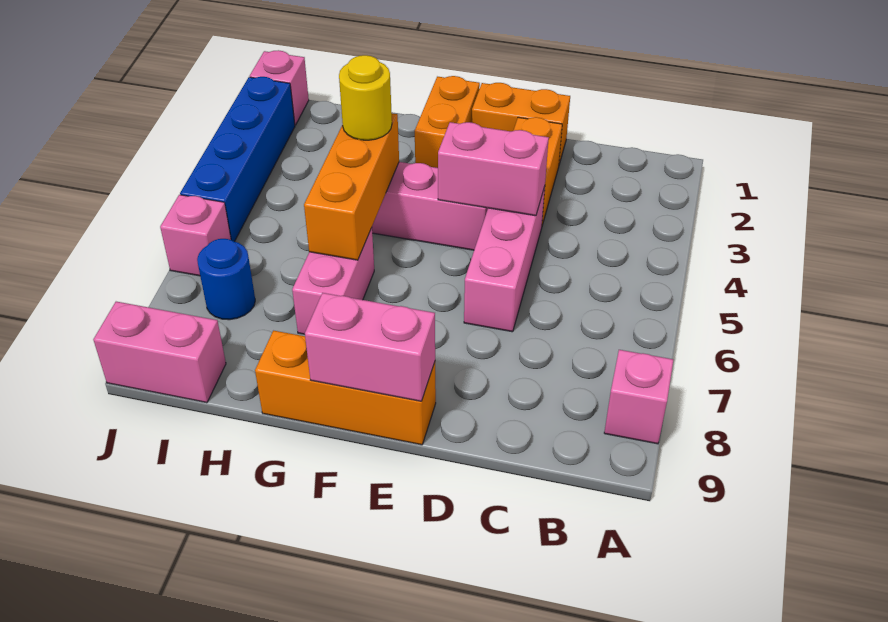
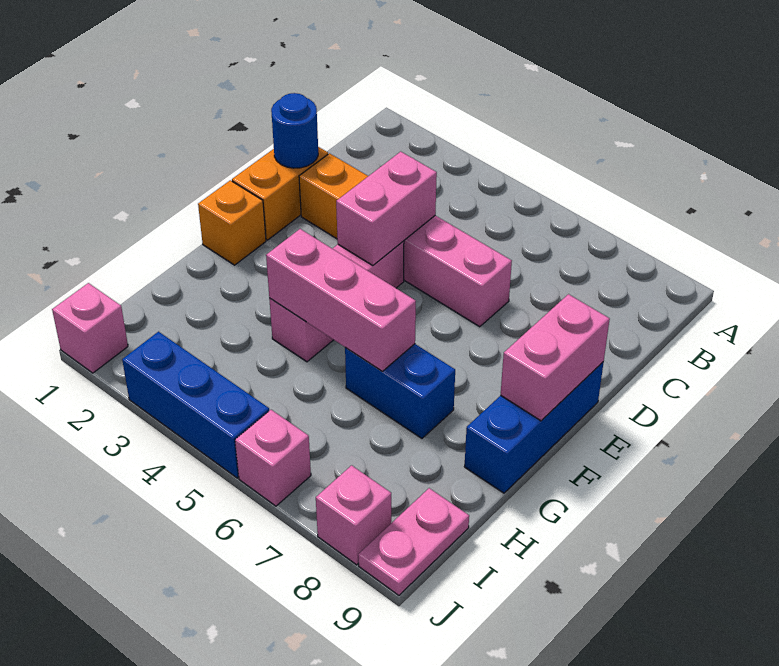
pink 1x1 brick [604,350,673,444] -> pink 1x1 brick moved to [316,465,391,565]
orange 1x3 brick [255,331,436,445] -> blue 1x3 brick [464,362,604,493]
orange 1x2 brick [415,76,480,168] -> orange 1x1 brick [198,180,266,265]
orange 1x3 brick [304,114,399,260] -> pink 1x3 brick [266,229,416,371]
yellow 1x1 round brick [339,55,392,140] -> none
pink 1x2 brick [292,228,374,334] -> blue 1x2 brick [345,344,455,438]
blue 1x1 round brick [197,239,255,320] -> blue 1x1 round brick moved to [271,93,318,168]
pink 1x2 brick [93,302,226,403] -> pink 1x2 plate [358,488,469,595]
blue 1x4 brick [180,77,295,242] -> blue 1x3 brick [122,332,269,478]

